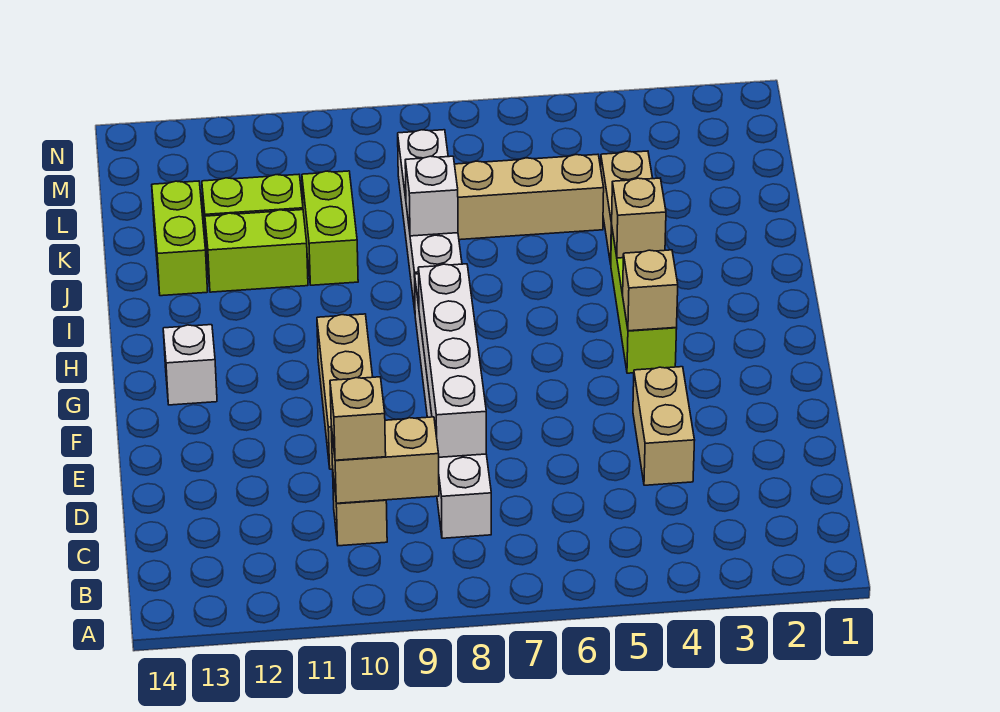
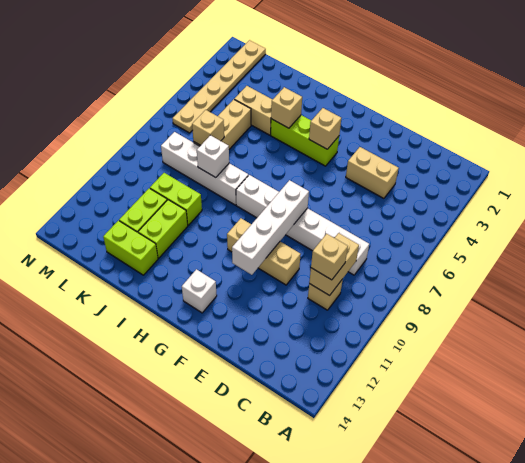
white 1x4 brick [418,264,486,457] -> white 1x4 brick turned to [232,180,309,275]
none -> tan 1x1 brick [192,110,224,145]
none -> tan 1x6 plate [173,40,266,133]

